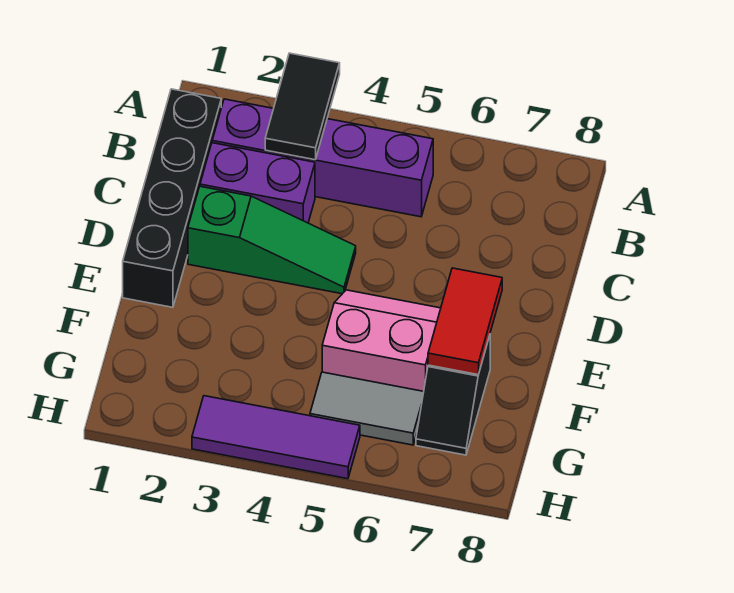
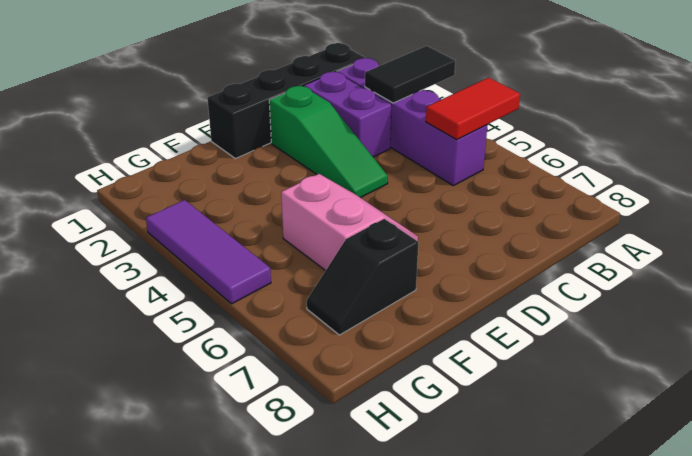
red 1x2 tile [428,268,502,375] -> red 1x2 tile moved to [426,77,520,140]
grey 1x2 tile [310,372,424,445] -> none

